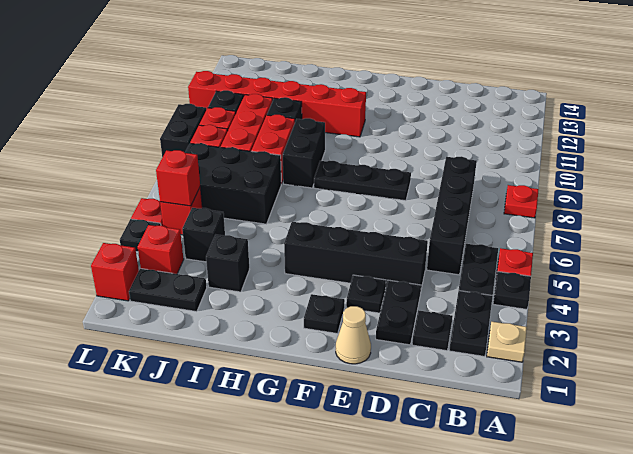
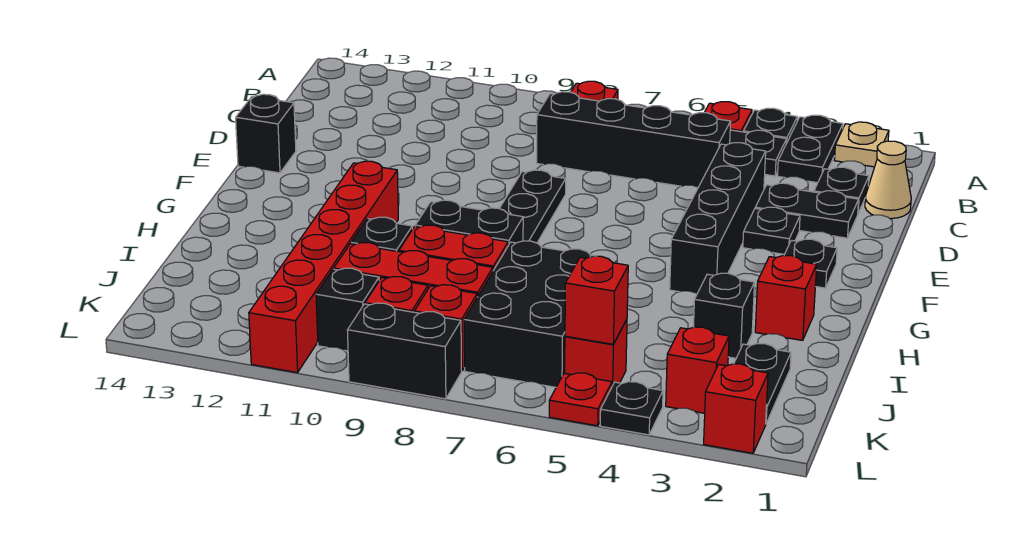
black 1x2 plate [449,291,493,356] -> black 1x2 plate turned to [778,115,843,183]
tan 1x1 cone [336,306,371,364] -> tan 1x1 cone moved to [865,141,911,219]
none -> red 1x1 brick [755,255,817,340]
black 1x1 brick [182,208,225,262] -> black 1x1 brick moved to [236,94,296,173]

